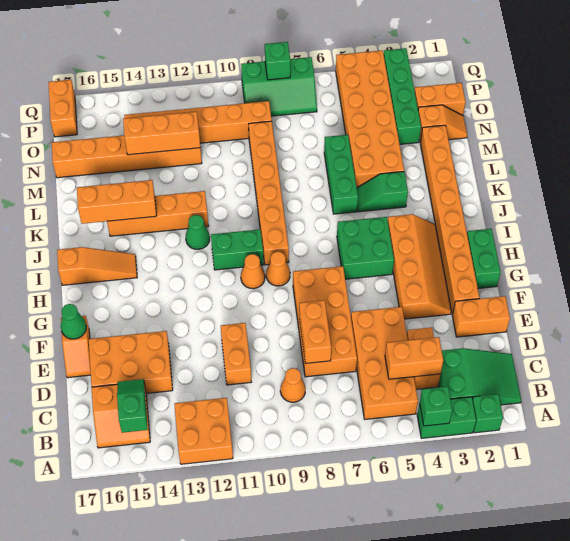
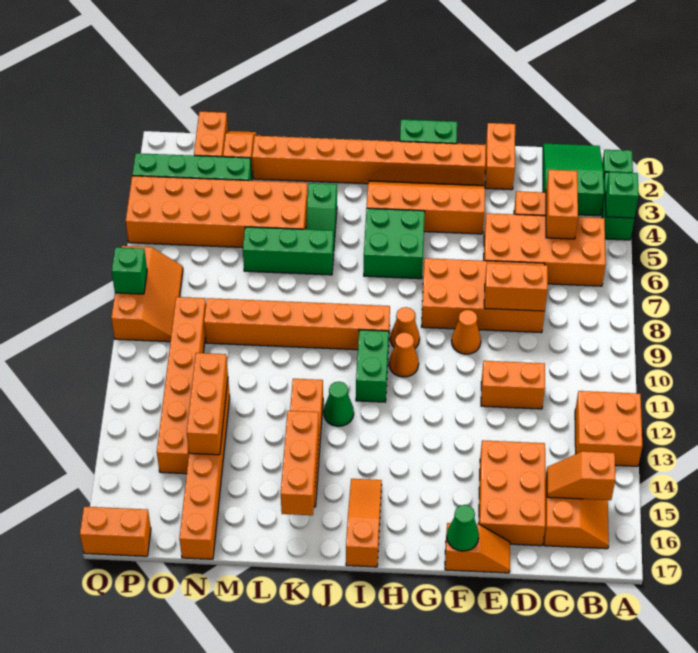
green 1x2 slope [117,379,148,433] -> orange 1x2 slope [547,451,615,500]
orange 1x1 cone [280,368,305,402] -> orange 1x1 cone moved to [452,310,481,354]
green 2x3 slope [241,57,317,116] -> orange 2x3 slope [111,246,183,342]

